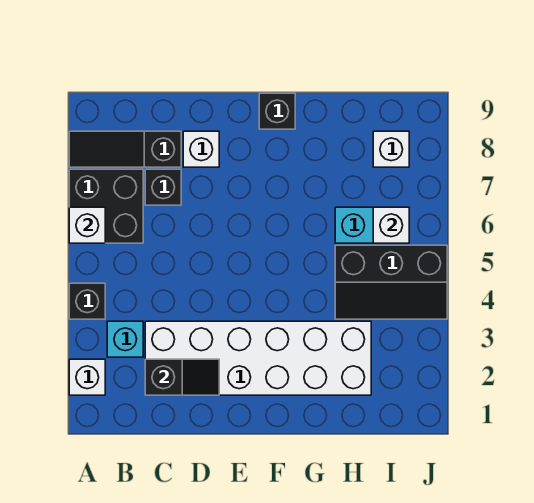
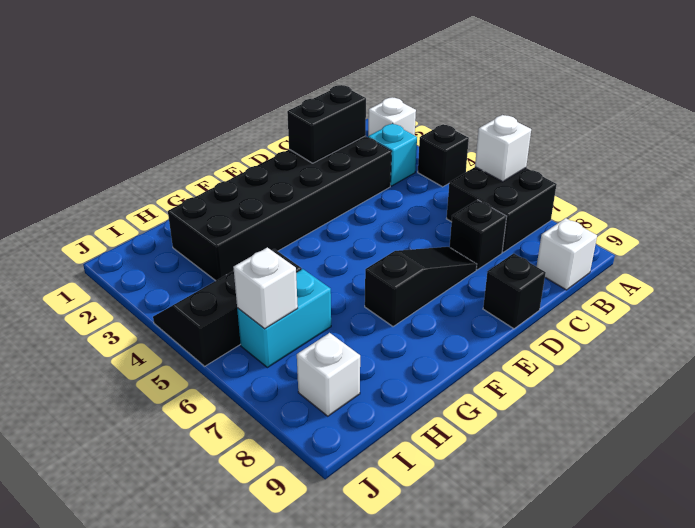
black 1x3 slope [69,131,181,167] -> black 1x3 slope moved to [365,247,477,327]
white 2x6 brick [145,321,371,395] -> black 2x6 brick [168,136,392,281]
black 1x2 slope [145,359,219,395] -> black 1x2 brick [287,85,366,163]
white 1x1 brick [183,131,219,167] -> white 1x1 brick moved to [537,218,597,290]
black 1x1 brick [259,93,295,129] -> black 1x1 brick moved to [483,253,546,329]

